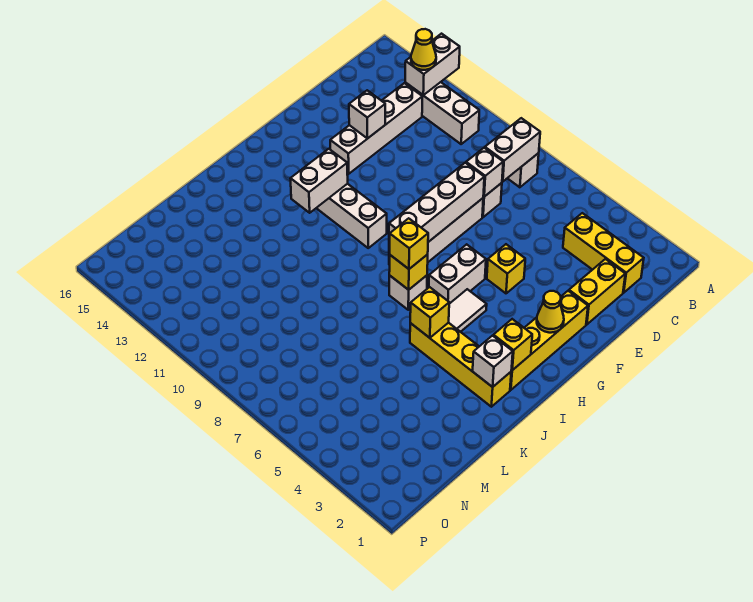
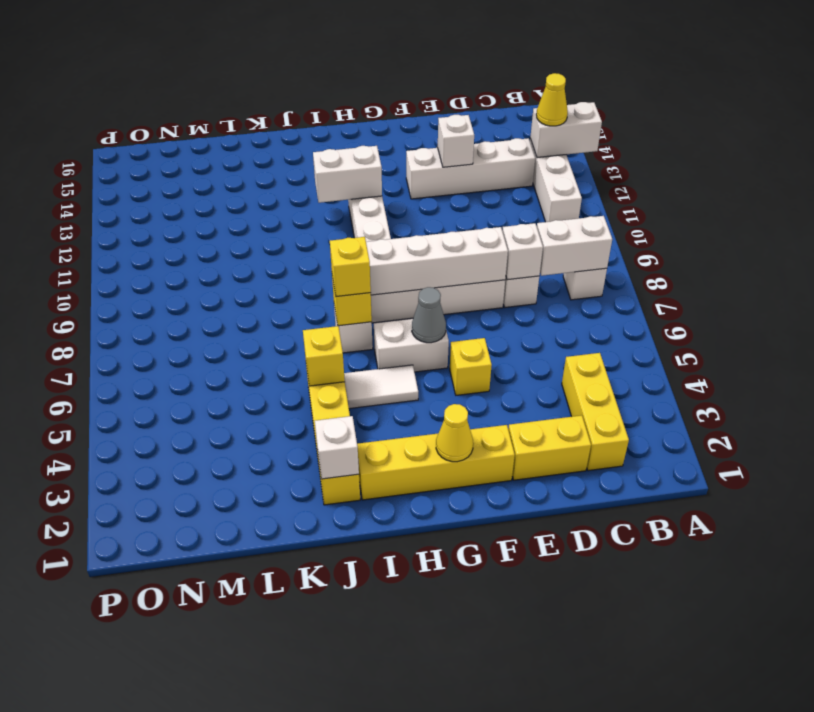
none -> grey 1x1 cone [412,287,446,343]
yellow 1x1 brick [493,319,532,370] -> none

